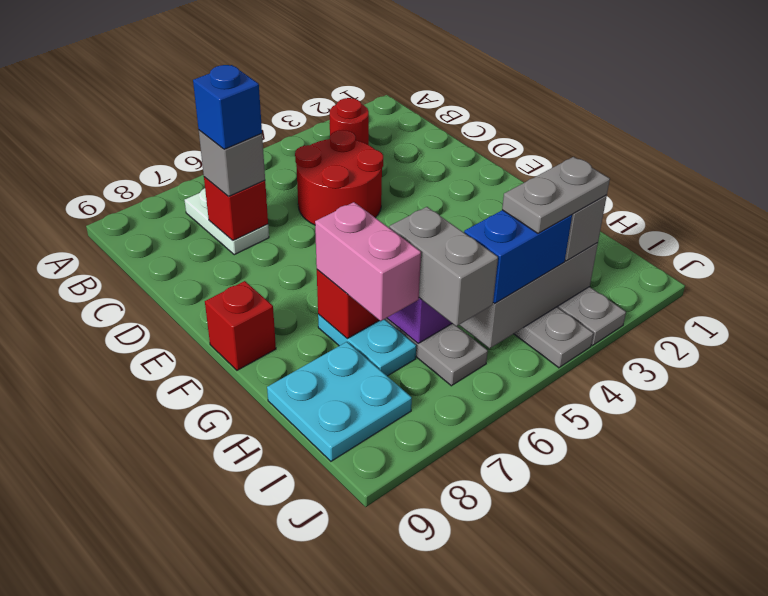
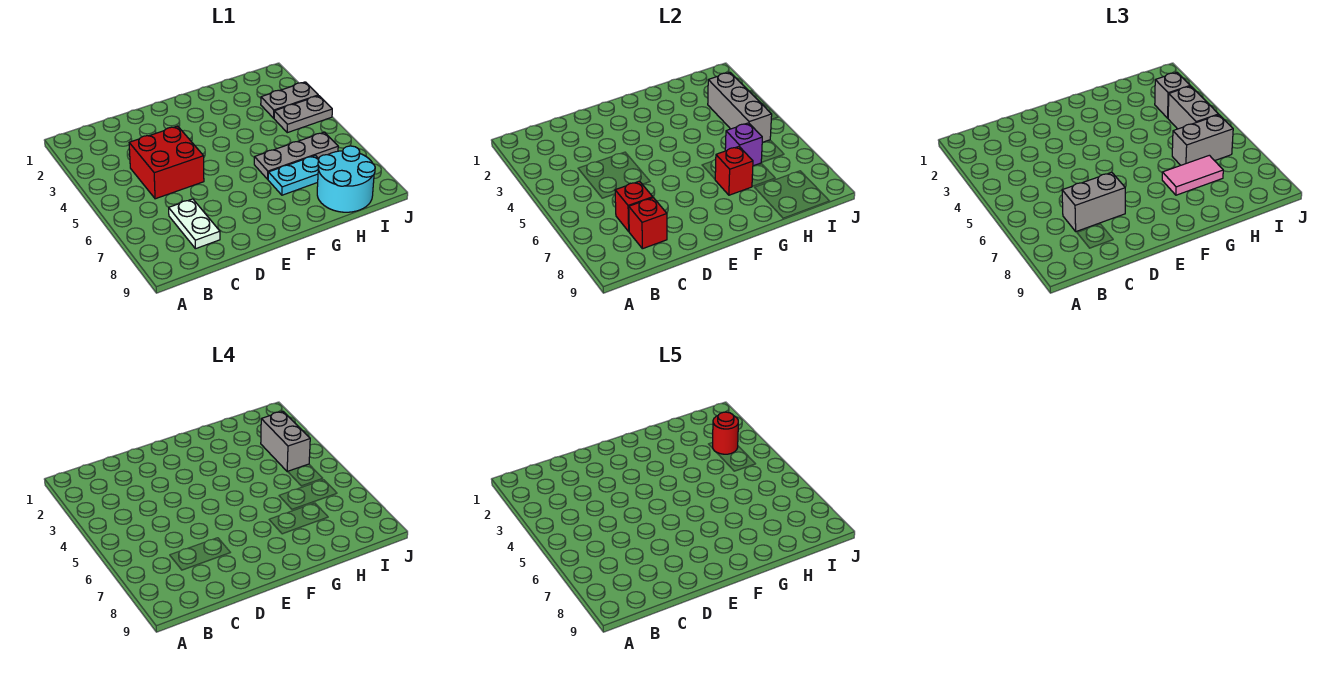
red 1x1 round brick [330,98,369,145] -> red 1x1 round brick moved to [713,412,738,454]
white 1x2 plate [185,188,269,255] -> white 1x2 plate turned to [169,199,220,249]
red 2x2 round brick [295,130,383,225] -> red 2x2 brick [129,126,204,199]
grey 1x1 brick [199,130,265,197] -> grey 1x2 brick [1062,172,1125,231]
blue 1x1 brick [193,65,262,149] -> none
red 1x1 brick [205,281,276,370] -> red 1x1 brick moved to [629,198,667,249]
pink 1x2 brick [315,202,421,321] -> pink 1x2 tile [1162,155,1223,195]
cyan 2x2 plate [267,342,412,461] -> cyan 2x2 round brick [317,146,375,212]
grey 1x2 plate [502,157,610,233] -> grey 1x2 brick [261,412,310,472]
blue 1x2 brick [464,210,572,303] -> grey 1x2 brick [1168,86,1219,129]

